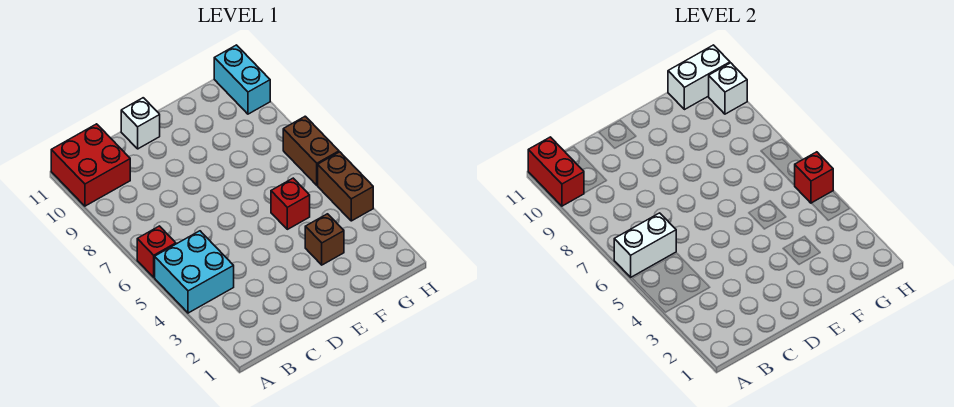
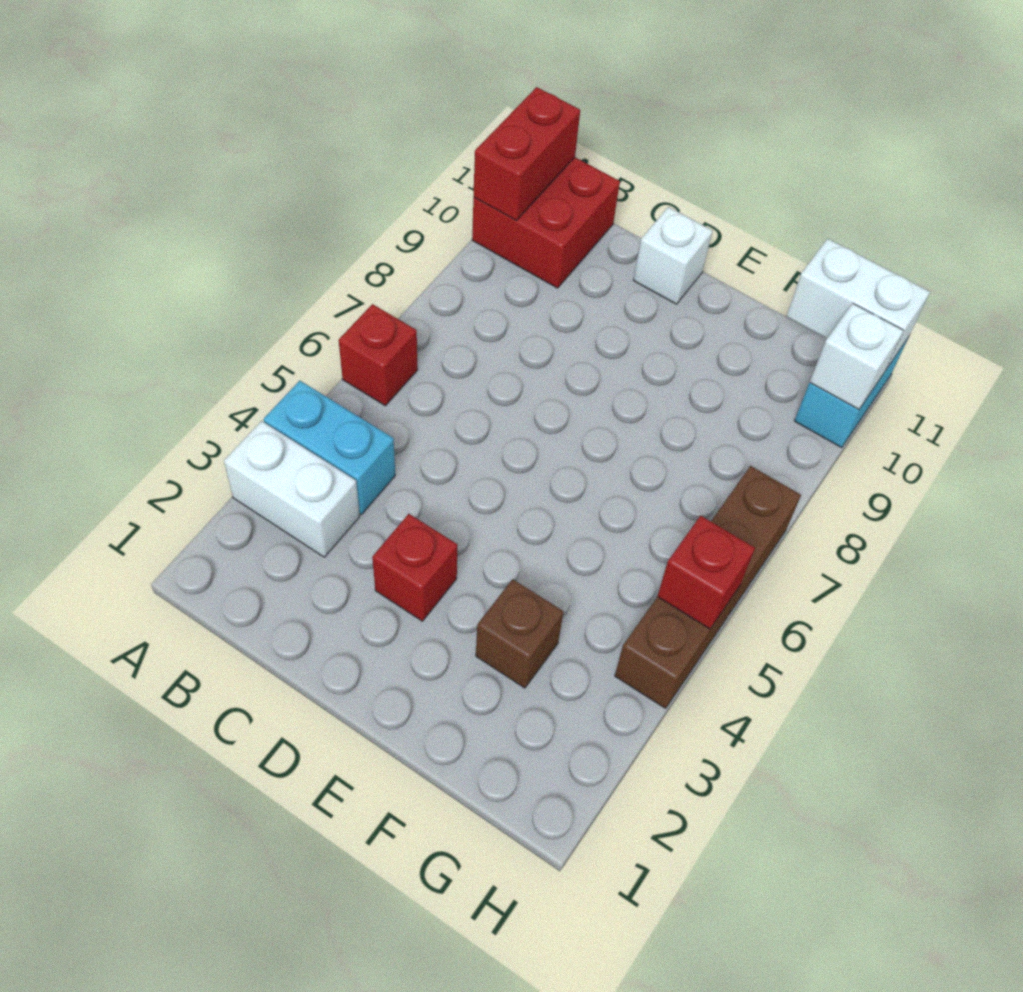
cyan 2x2 brick [155,231,234,313] -> cyan 1x2 brick [263,381,395,514]
white 1x2 brick [614,213,676,277] -> white 1x2 brick moved to [224,421,360,557]
red 1x1 brick [271,178,310,229] -> red 1x1 brick moved to [372,514,458,621]

